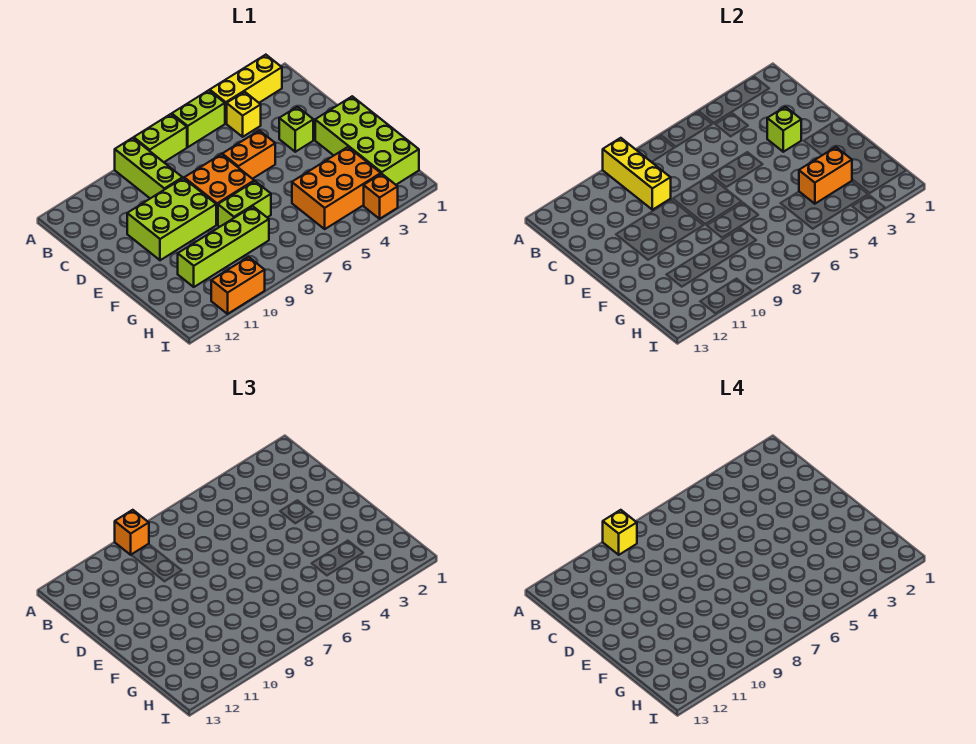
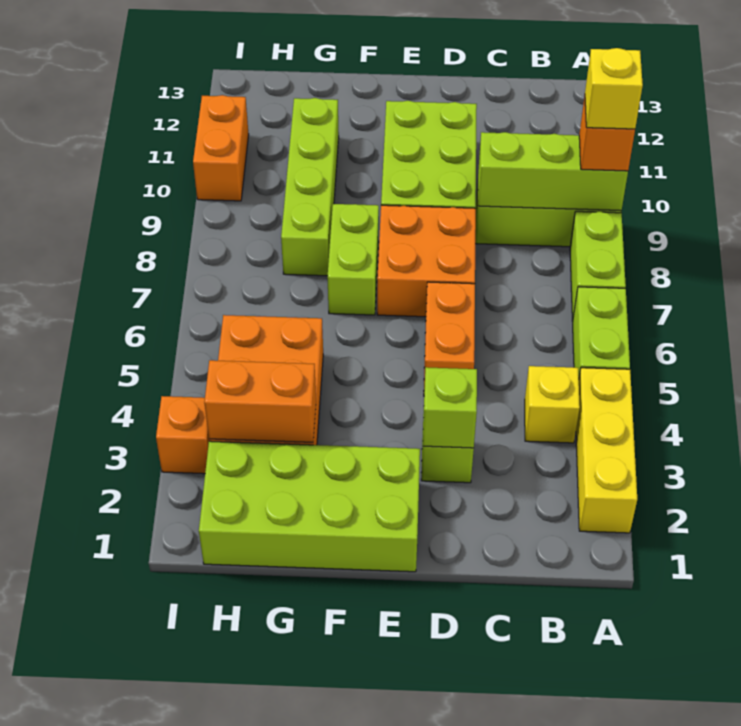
yellow 1x3 brick [603,138,671,210] -> lime 1x3 brick [478,132,628,211]
orange 1x2 brick [799,147,852,204] -> orange 1x2 brick turned to [204,360,316,442]

